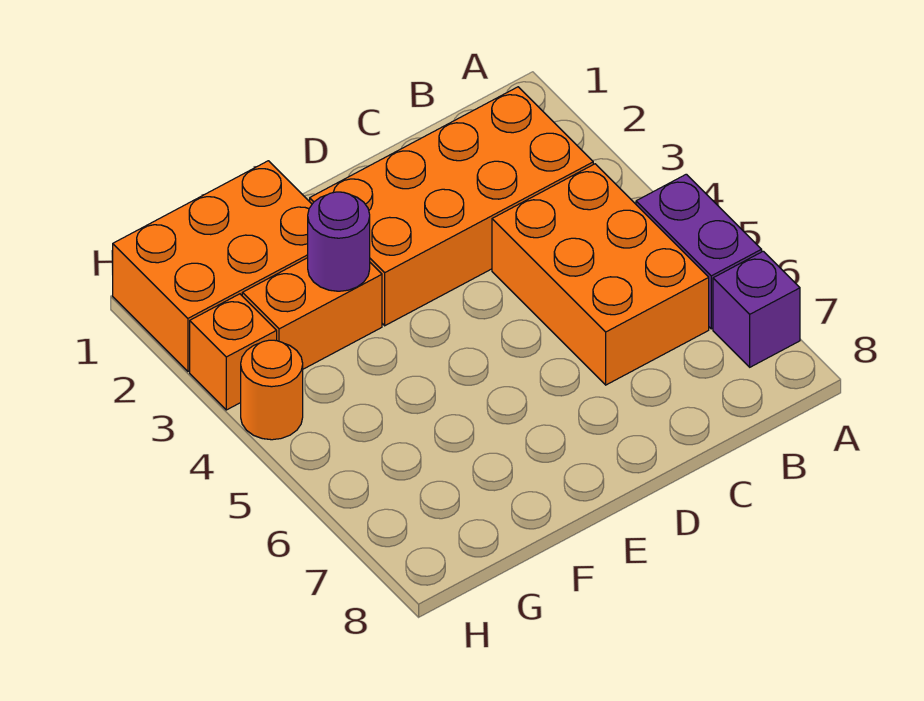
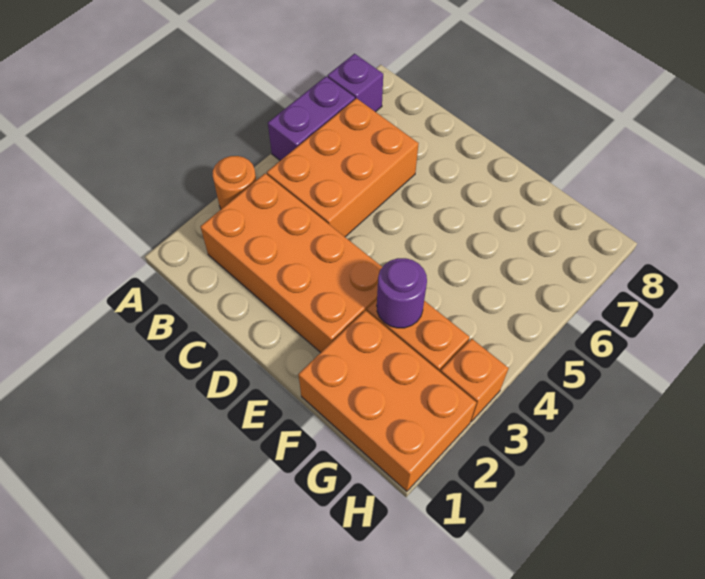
orange 1x1 round brick [241,340,303,440] -> orange 1x1 round brick moved to [213,156,256,209]

